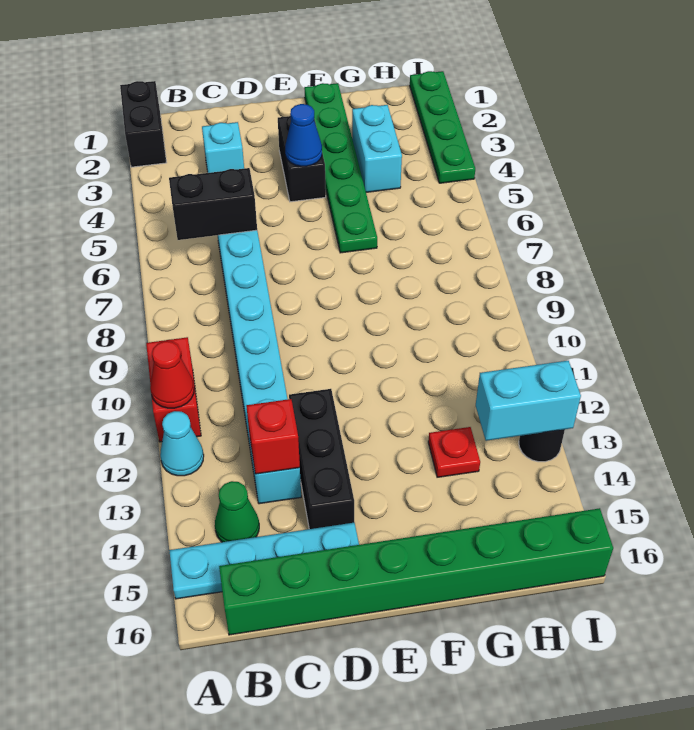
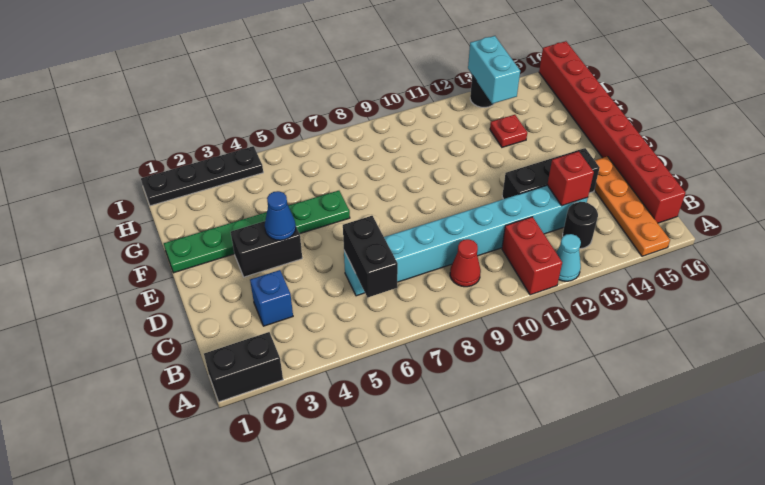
red 1x2 brick [146,337,201,442] -> red 1x2 brick turned to [502,217,562,295]
red 1x1 cone [150,341,194,408] -> red 1x1 cone moved to [450,239,481,287]
cyan 1x4 plate [169,523,359,599] -> orange 1x4 plate [594,156,670,256]
none -> black 1x1 round brick [563,202,598,249]
green 1x1 cone [215,481,259,542] -> none
green 1x8 brick [219,508,613,635] -> red 1x8 brick [539,41,686,223]
cyan 1x1 brick [202,122,244,173] -> blue 1x1 brick [250,270,293,326]
cyan 1x2 brick [352,105,402,192] -> none
green 1x4 plate [410,71,475,183] -> black 1x4 plate [141,146,263,206]

